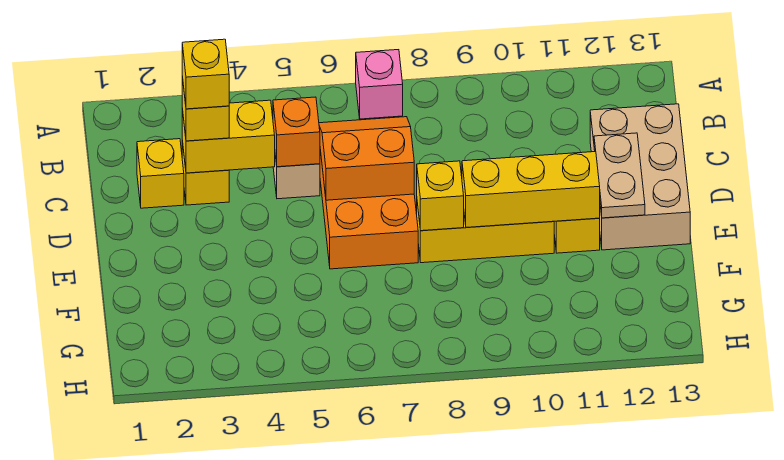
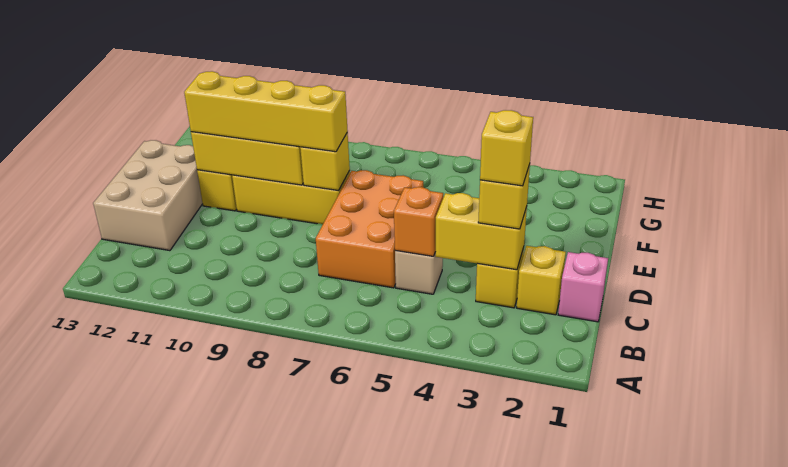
pink 1x1 brick [356,50,403,119] -> pink 1x1 brick moved to [558,252,608,322]
orange 2x2 slope [319,117,414,200] -> none
tan 1x2 plate [594,133,645,218] -> none
none -> yellow 1x4 brick [184,71,348,152]

